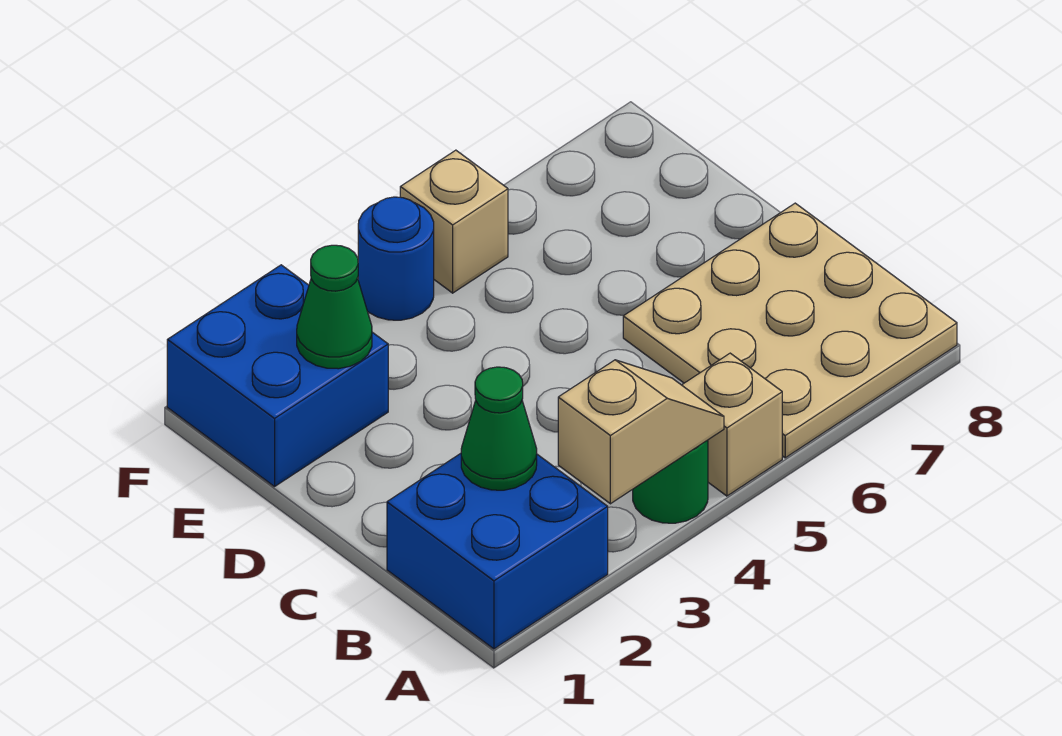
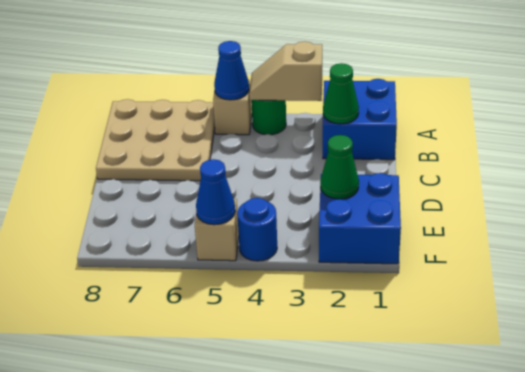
none -> blue 1x1 cone [214,41,249,100]
none -> blue 1x1 cone [196,159,235,225]

